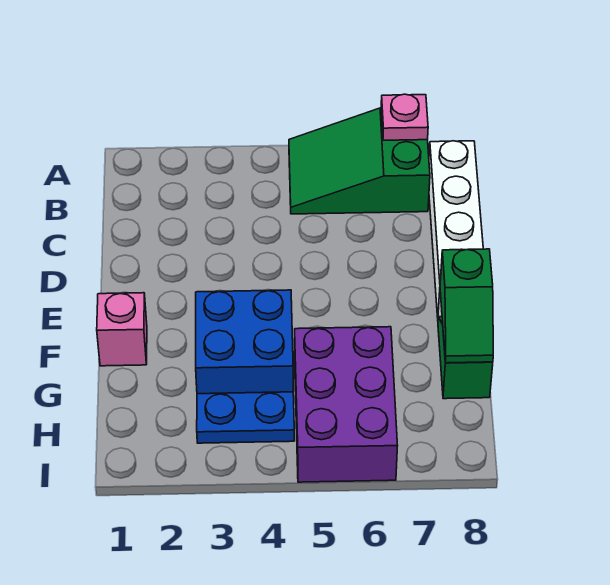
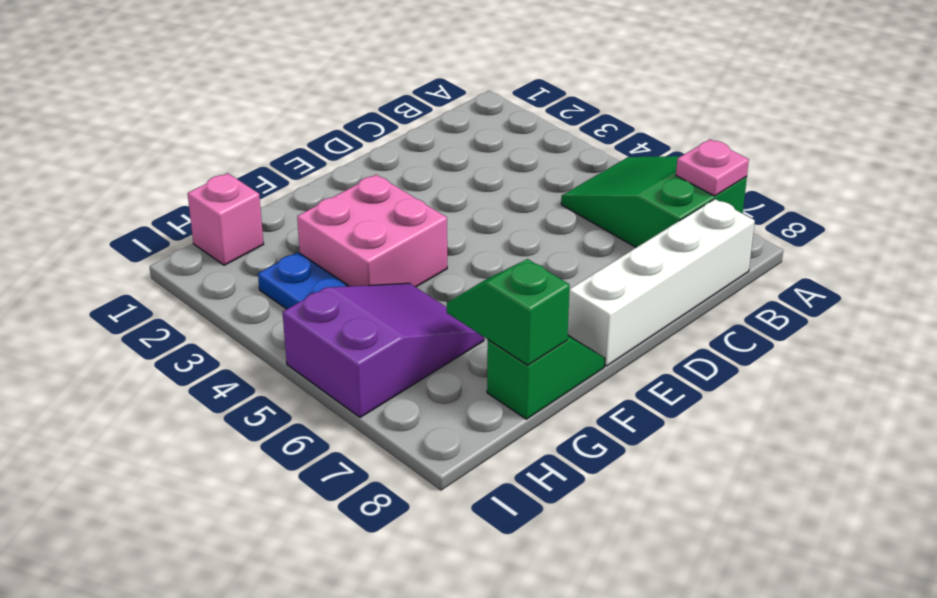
pink 1x1 brick [97,293,147,366] -> pink 1x1 brick moved to [188,173,264,265]
blue 2x2 brick [196,290,293,394] -> pink 2x2 brick [297,175,447,287]
green 1x2 slope [440,249,493,363] -> green 1x2 slope turned to [447,259,570,365]
purple 2x3 brick [295,327,398,482] -> purple 2x3 slope [283,283,484,417]

